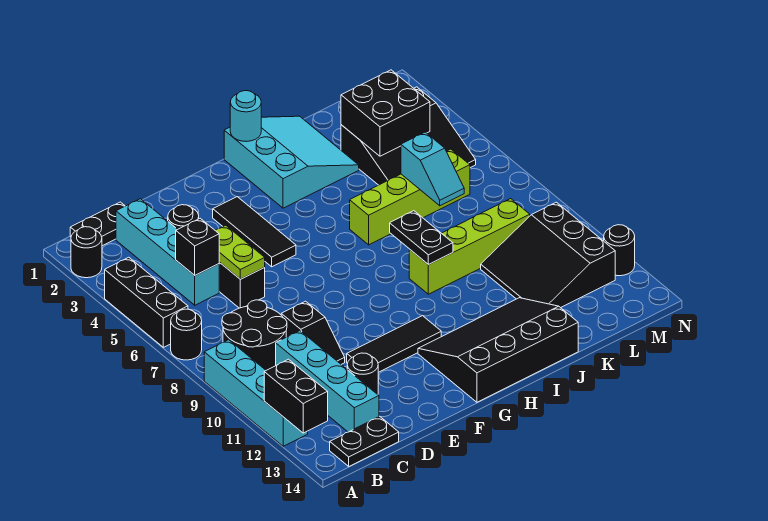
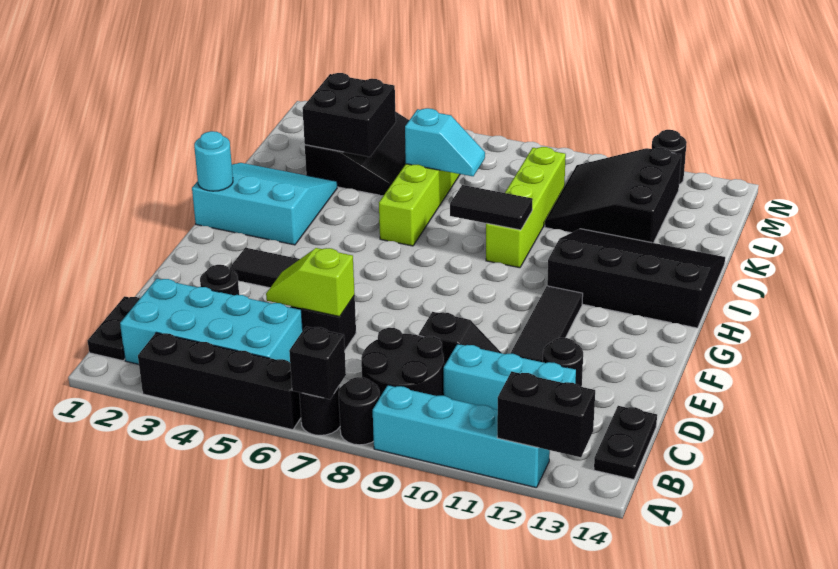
black 1x1 round brick [71,227,102,278] -> black 1x1 round brick moved to [339,377,380,445]
black 1x3 brick [105,257,188,347] -> black 1x4 brick [138,332,301,430]
cyan 1x4 brick [116,199,219,305] -> cyan 2x4 brick [120,279,303,364]
black 1x1 brick [176,218,219,275] -> black 1x1 brick moved to [289,326,346,399]
cyan 1x4 brick [276,331,379,432] -> cyan 1x3 brick [444,344,576,410]
lime 1x2 plate [215,225,265,279] -> lime 1x2 slope [266,248,355,316]
black 3x4 slope [418,298,578,402] -> black 3x4 slope turned to [547,229,725,328]
black 1x2 plate [390,211,453,265] -> black 1x2 tile [450,185,533,230]
black 3x3 slope [481,202,615,308] -> black 3x3 slope turned to [545,148,681,243]

